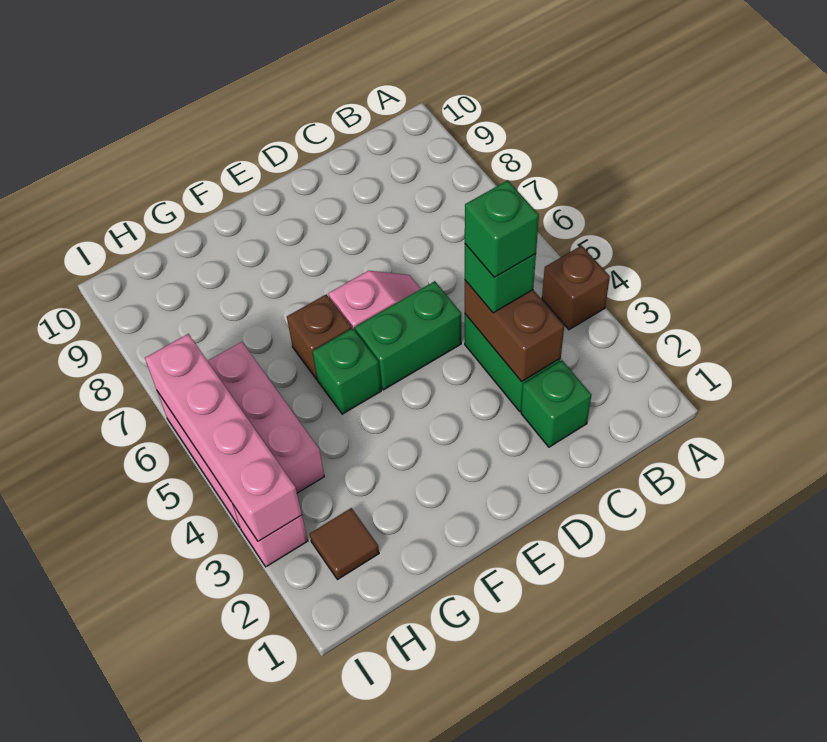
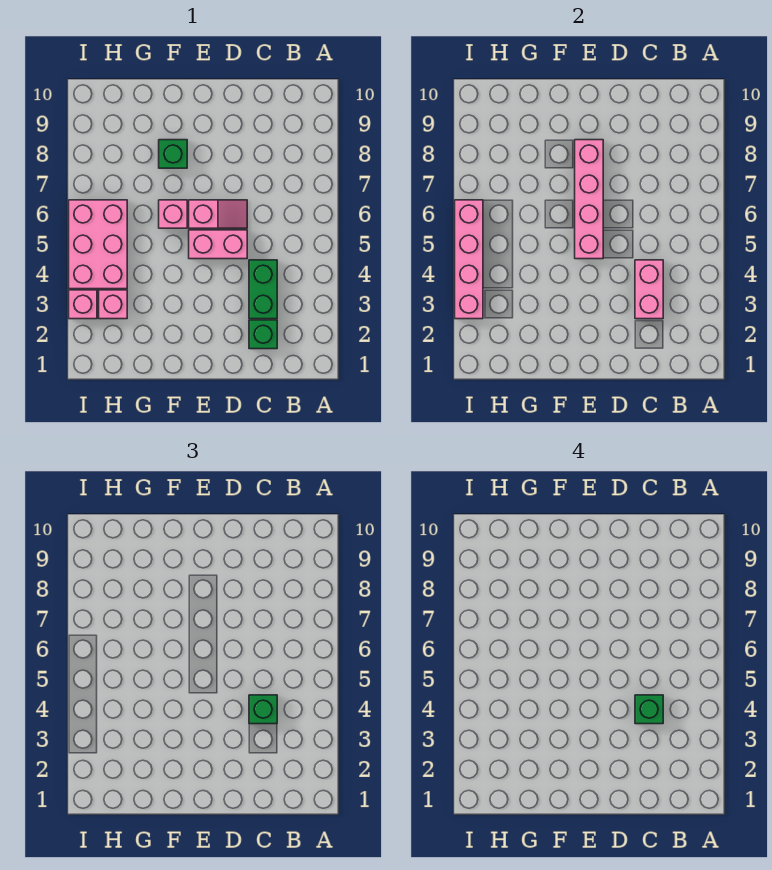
brown 1x1 brick [542,246,610,330] -> none
brown 1x2 brick [465,280,564,382] -> pink 1x2 brick [635,260,663,319]
green 1x2 brick [355,281,461,390] -> pink 1x2 brick [189,230,247,259]
none -> pink 1x4 brick [575,140,603,259]
green 1x1 brick [313,328,381,414] -> green 1x1 brick moved to [159,140,187,168]
brown 1x1 brick [287,294,352,379] -> pink 1x1 brick [159,200,187,228]
brown 1x1 tile [310,508,379,580] -> none
none -> pink 1x1 brick [99,290,127,319]

